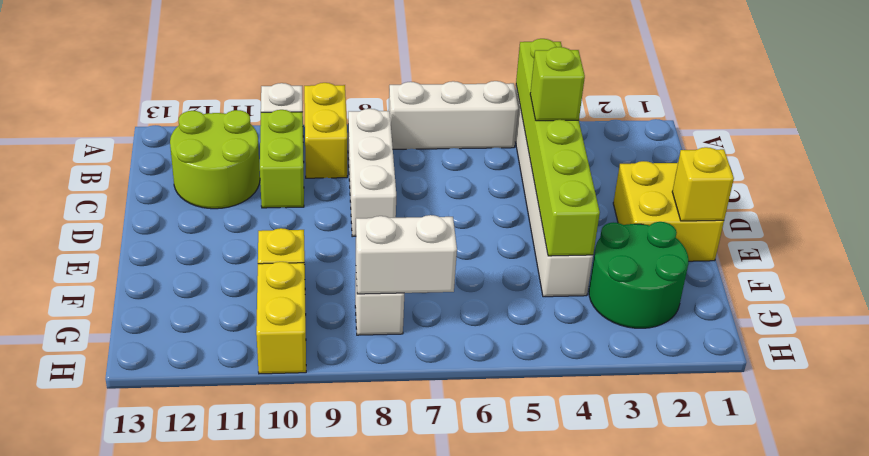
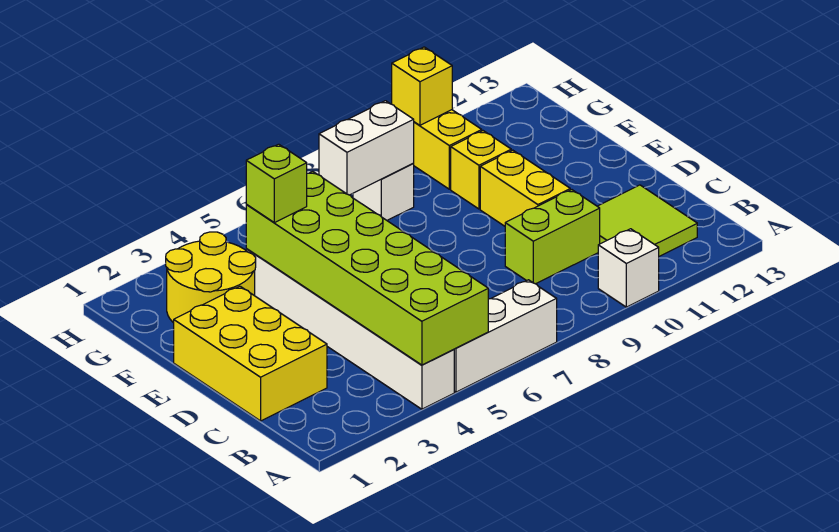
lime 1x6 brick [516,39,600,256] -> lime 2x6 brick [246,171,488,365]
yellow 1x2 brick [304,83,347,178] -> yellow 1x2 brick moved to [480,150,570,226]
white 1x3 brick [348,109,396,237] -> none
lime 1x2 brick [260,110,304,208] -> lime 1x2 brick turned to [505,190,600,284]
lime 2x2 round brick [170,110,260,209] -> lime 2x2 tile [597,185,697,256]
lime 1x1 brick [530,47,585,121] -> lime 1x1 brick moved to [246,144,307,223]
yellow 2x2 brick [613,161,724,261] -> yellow 2x3 brick [174,286,327,421]
yellow 1x1 brick [672,147,734,221] -> yellow 1x1 brick moved to [392,47,452,125]
green 2x2 round brick [589,222,689,328] -> yellow 2x2 round brick [166,232,256,323]

